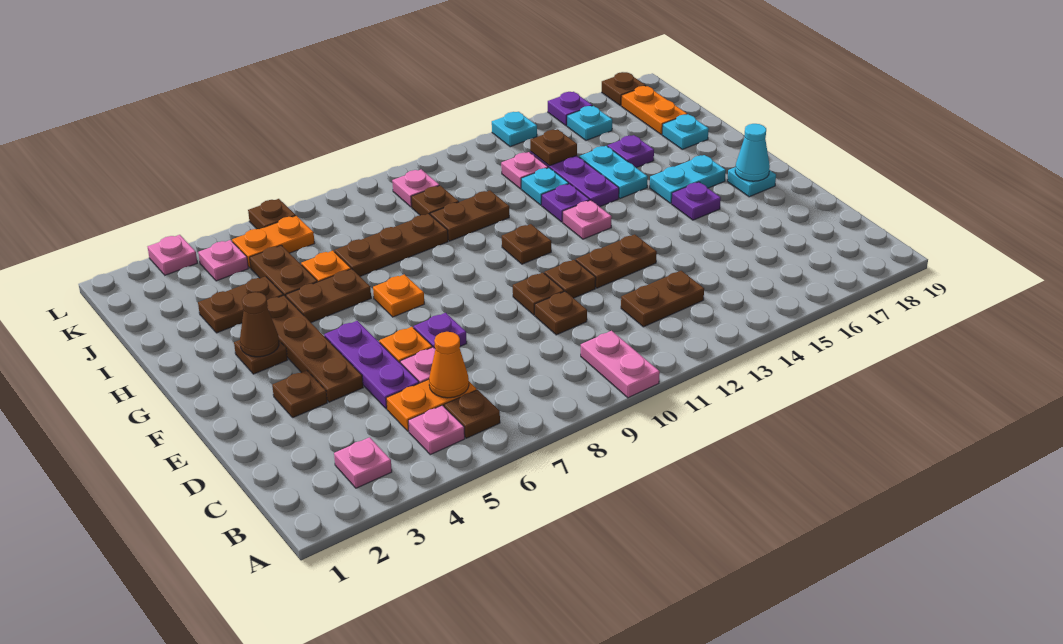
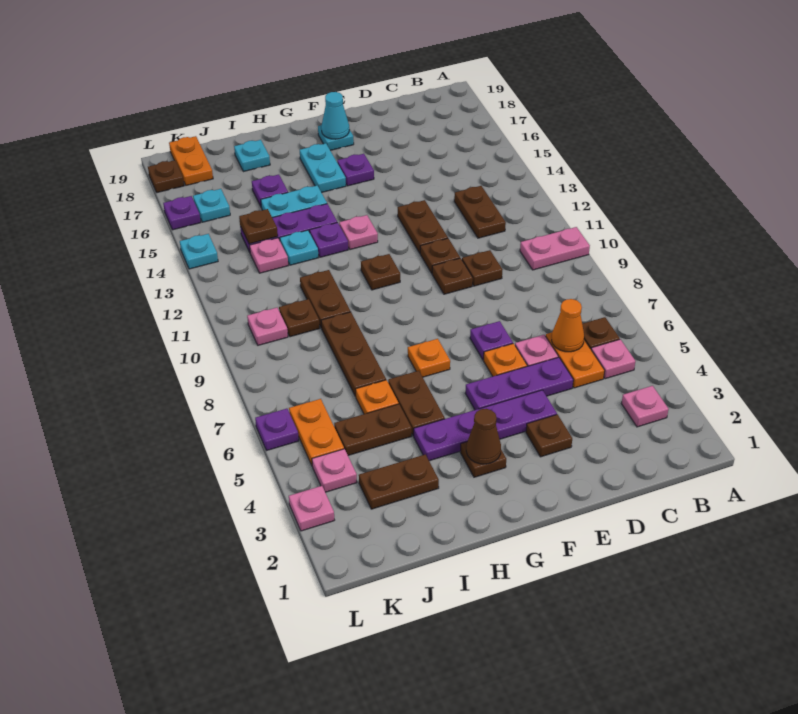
brown 1x4 plate [267,295,363,402] -> purple 1x4 plate [414,390,557,461]
brown 1x2 plate [198,276,283,333] -> brown 1x2 plate turned to [359,454,439,509]
orange 1x2 plate [621,86,687,135] -> orange 1x2 plate turned to [169,136,213,185]
brown 1x1 plate [248,199,296,229] -> purple 1x1 plate [255,409,299,450]

